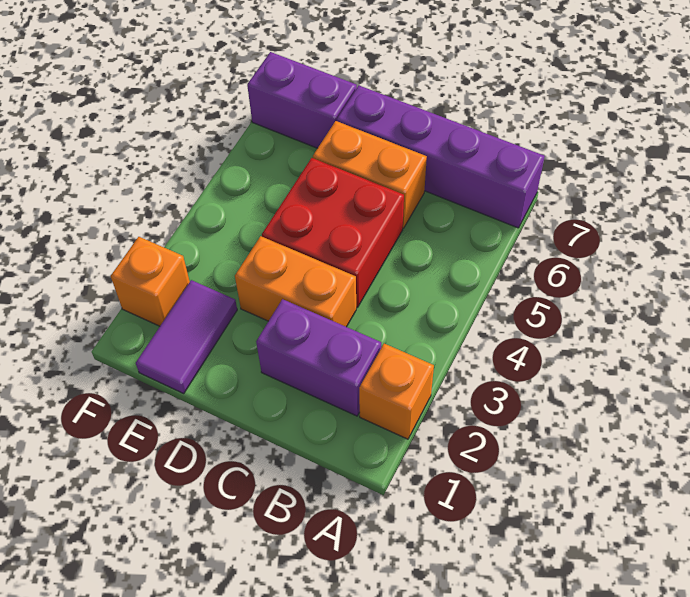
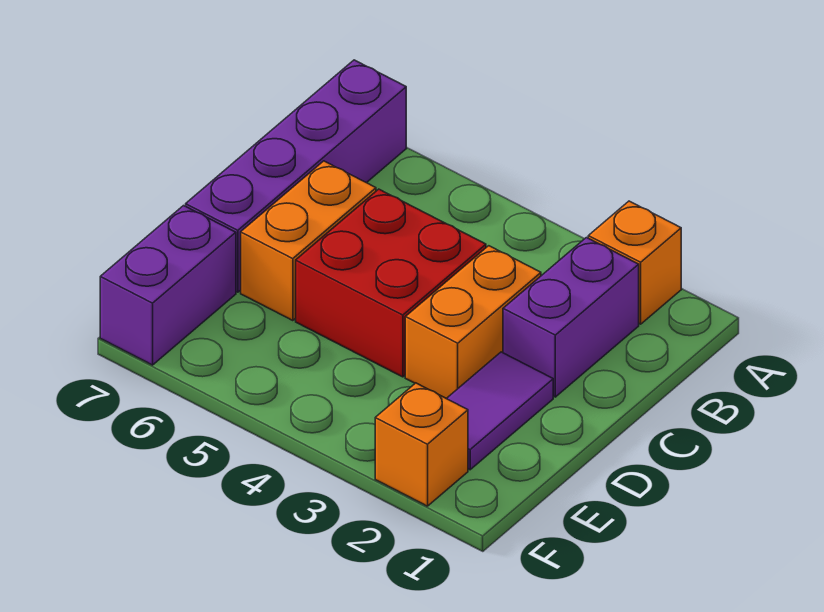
purple 1x2 tile [136,280,237,393] -> purple 1x2 tile turned to [446,352,553,470]

